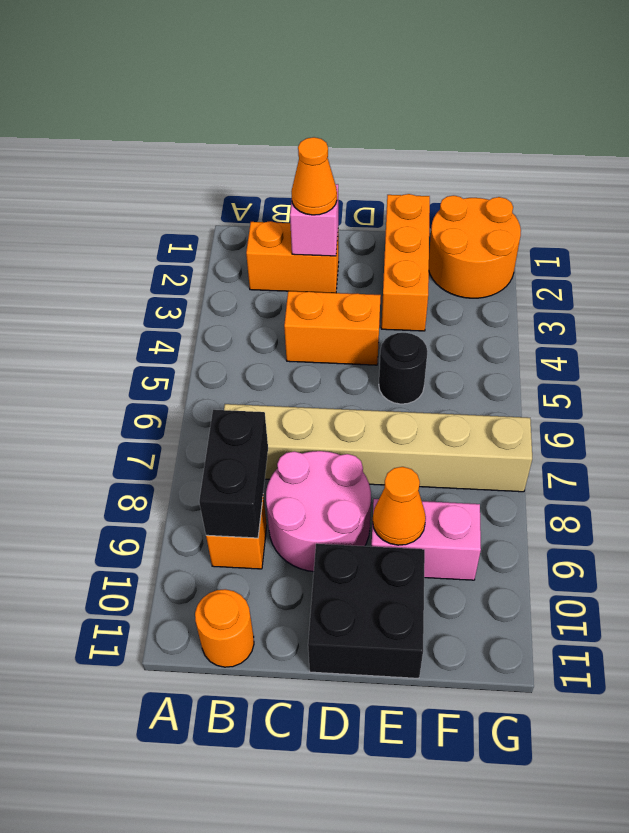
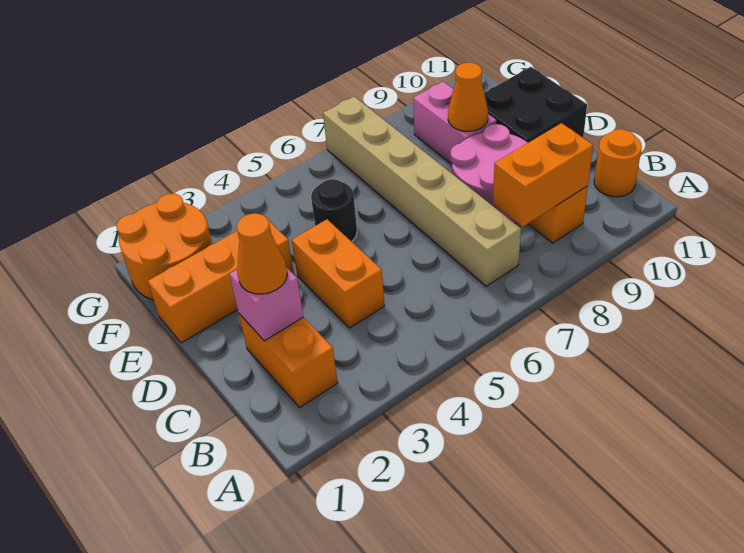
black 1x2 brick [199,410,268,538] -> orange 1x2 brick [493,123,593,227]

